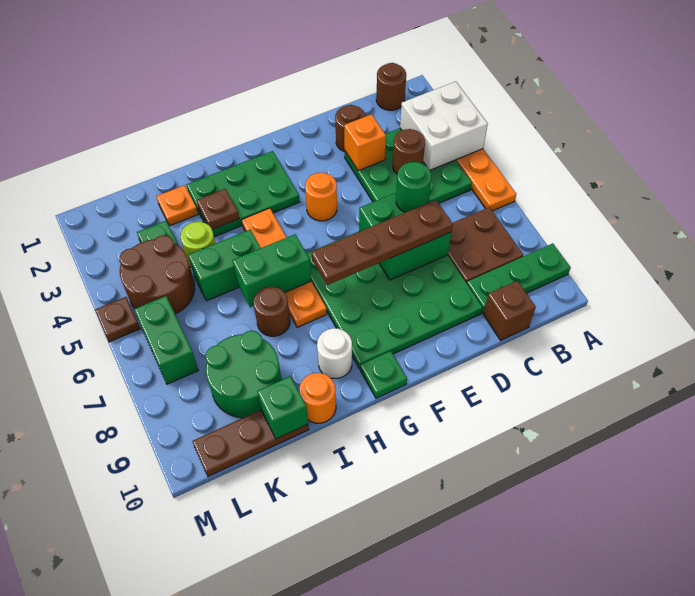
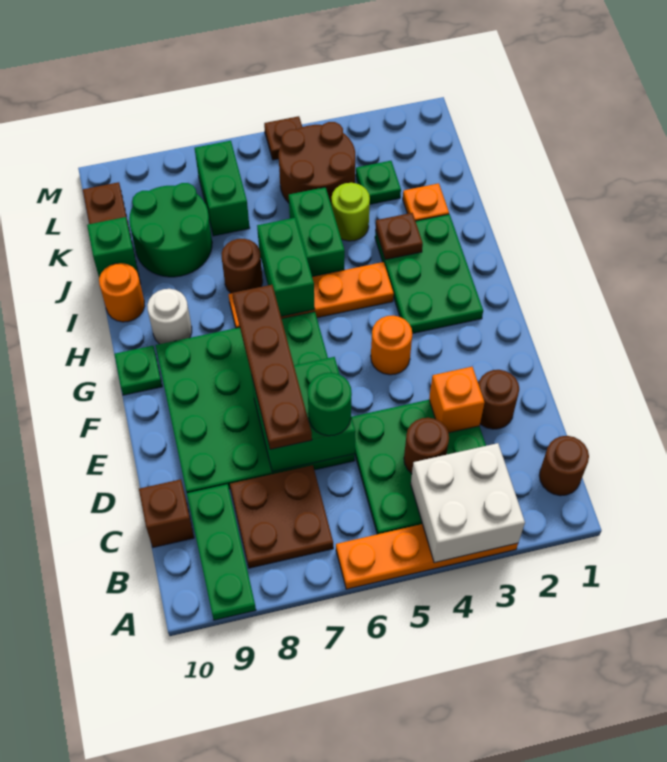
green 1x2 brick [134,296,199,384] -> green 1x2 brick turned to [195,141,250,236]

